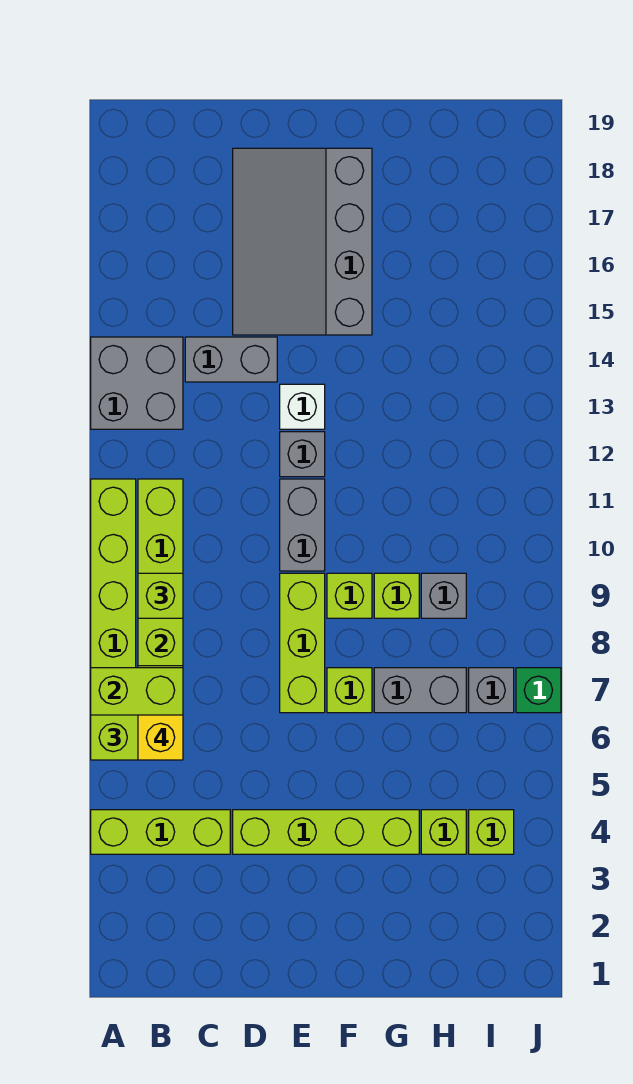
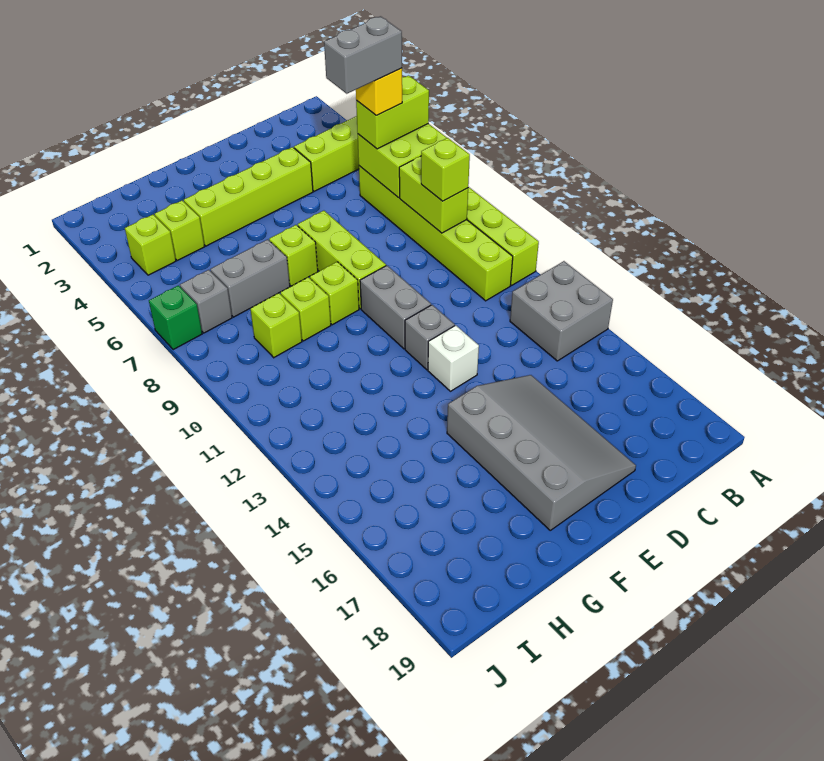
grey 1x2 brick [185,337,277,382] -> grey 1x2 brick moved to [324,16,402,94]
grey 1x1 brick [421,573,466,618] -> lime 1x1 brick [250,293,302,358]

